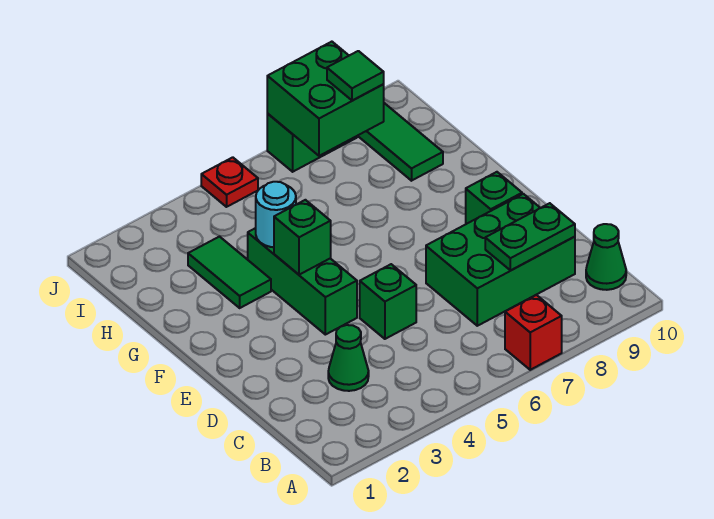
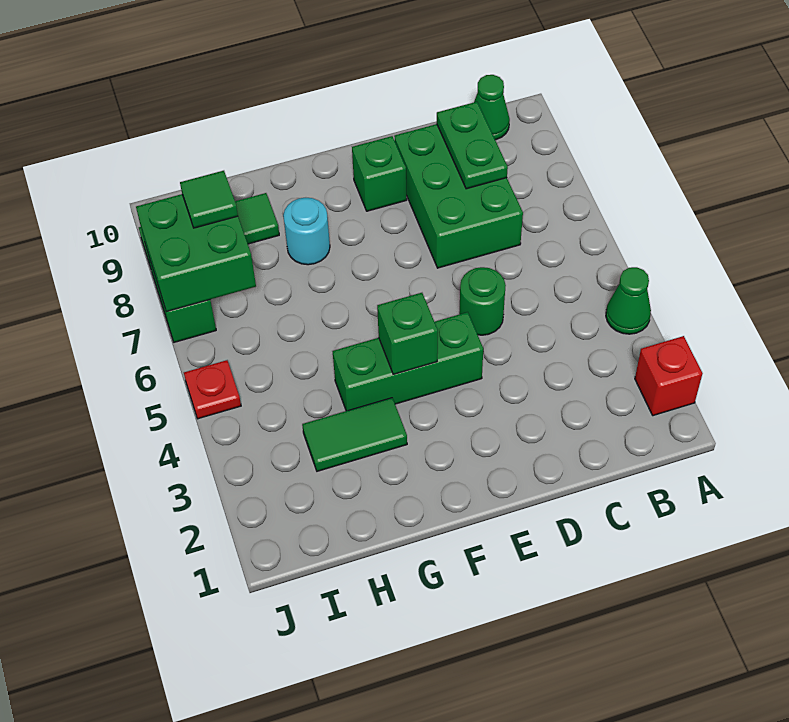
red 1x1 brick [505,295,562,370] -> red 1x1 brick moved to [635,336,703,416]
green 1x1 cone [328,325,369,391] -> green 1x1 cone moved to [606,267,651,334]
green 1x1 brick [360,264,416,339] -> green 1x1 round brick [459,267,506,335]
cyan 1x1 round brick [256,182,296,247] -> cyan 1x1 round brick moved to [283,198,330,265]

